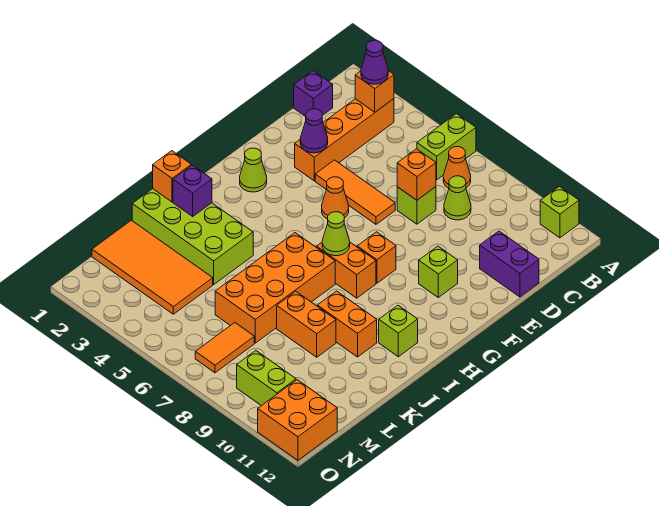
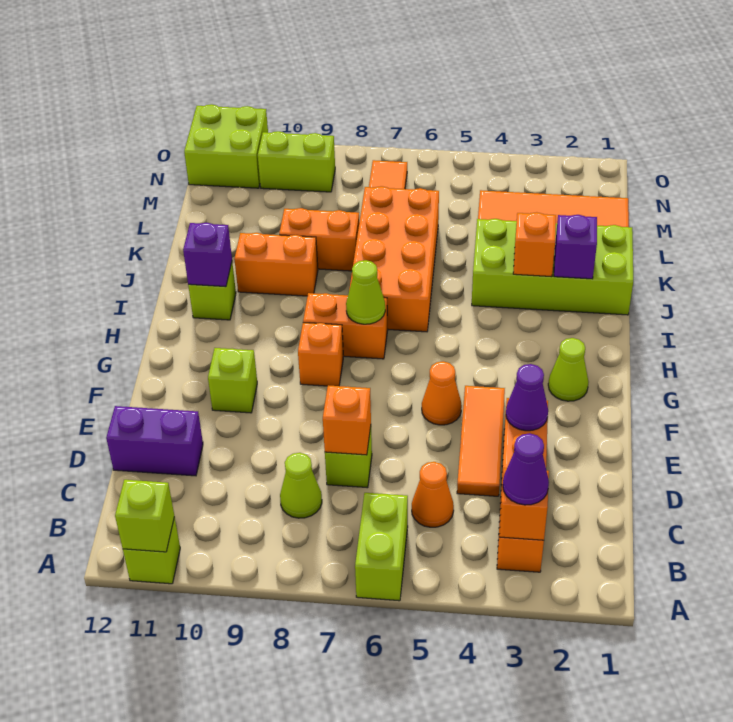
none -> lime 1x1 brick [115,480,174,552]
orange 1x1 cone [443,147,471,188] -> orange 1x1 cone moved to [412,462,454,527]
purple 1x1 brick [294,71,333,117] -> purple 1x1 brick moved to [183,223,232,287]
orange 1x3 tile [315,160,395,224] -> orange 1x3 tile turned to [457,386,505,496]
orange 1x1 brick [153,151,191,202] -> orange 1x1 brick moved to [513,212,556,277]
orange 2x2 brick [258,380,337,460] -> lime 2x2 brick [184,104,268,188]

